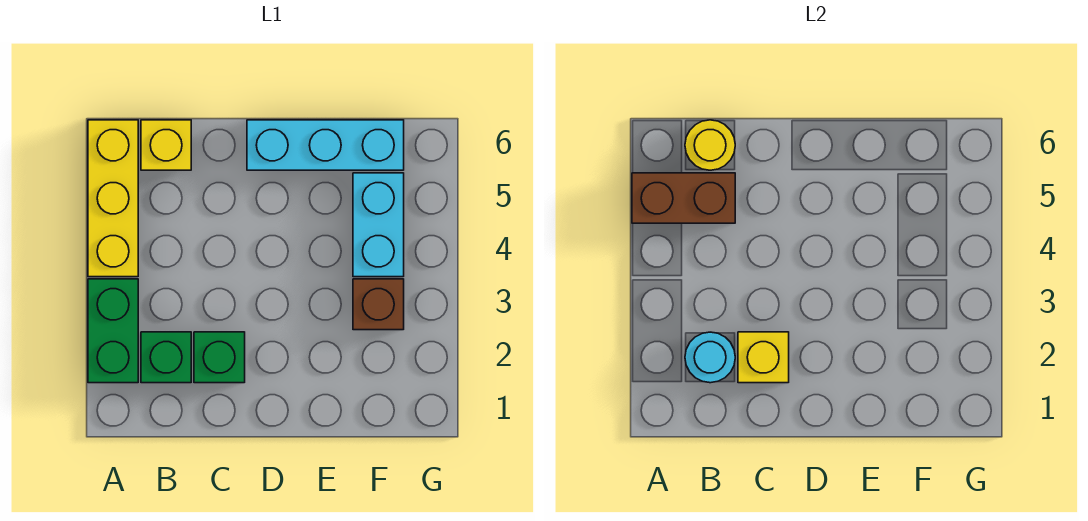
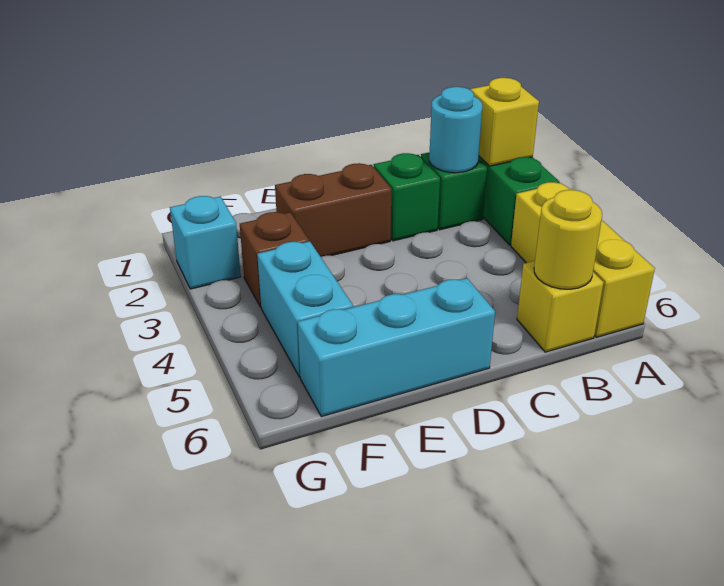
brown 1x2 brick [632,173,735,223] -> brown 1x2 brick moved to [275,163,392,257]
yellow 1x1 brick [738,332,789,383] -> yellow 1x1 brick moved to [470,78,539,166]
none -> cyan 1x1 brick [170,196,241,289]

